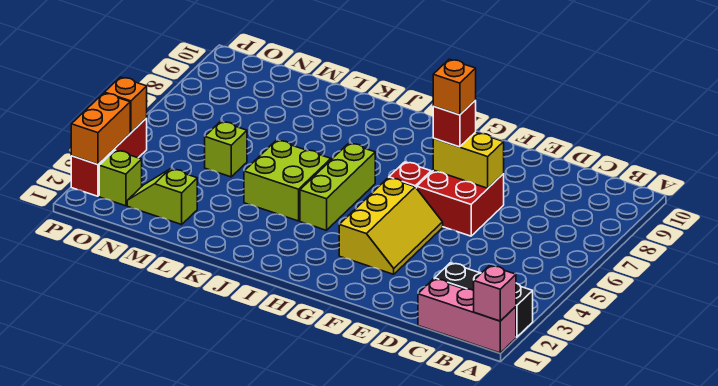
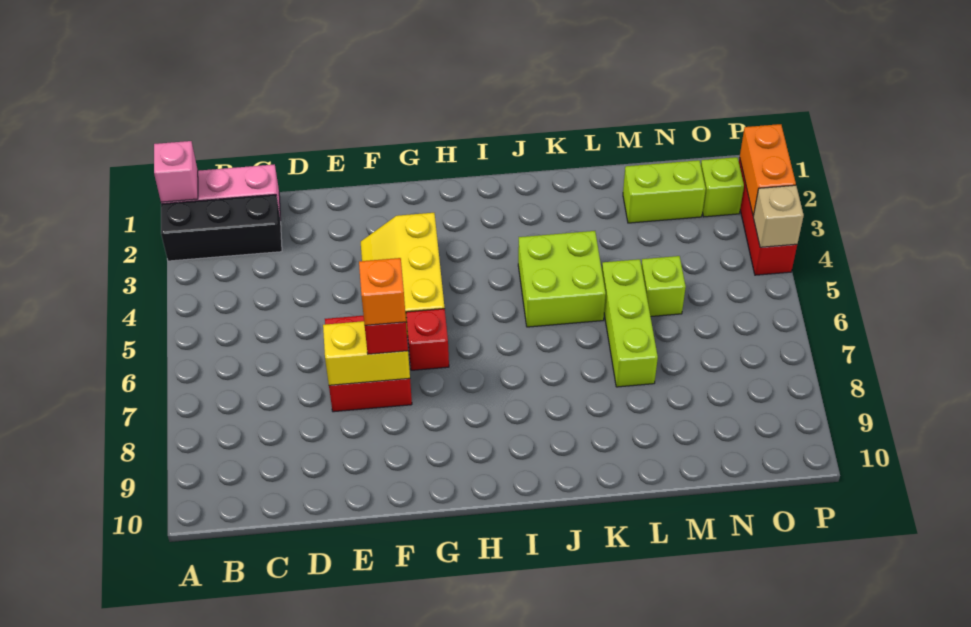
lime 1x3 brick [300,143,375,230] -> lime 1x3 brick moved to [602,259,658,387]
lime 1x2 slope [127,169,197,225] -> lime 1x2 brick [623,160,706,223]
orange 1x1 brick [104,77,147,133] -> tan 1x1 brick [753,185,804,247]

